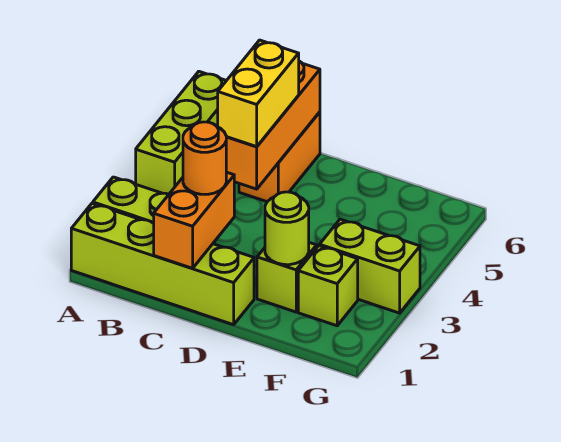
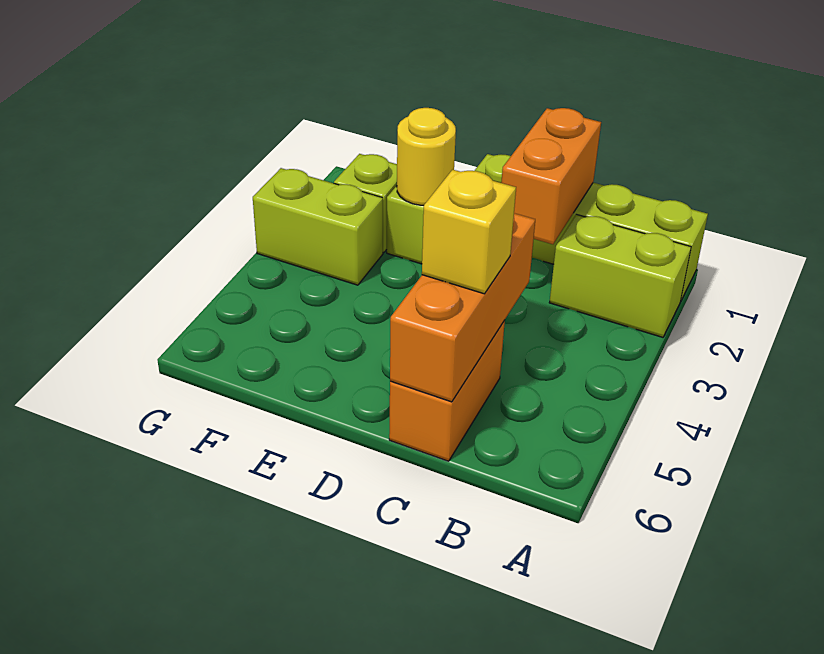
lime 1x3 brick [136,72,226,194] -> none
orange 1x1 round brick [183,122,226,194] -> none
yellow 1x2 brick [218,40,299,147] -> yellow 1x1 brick [422,170,516,294]
lime 1x1 round brick [265,192,309,265] -> yellow 1x1 round brick [397,108,456,205]

